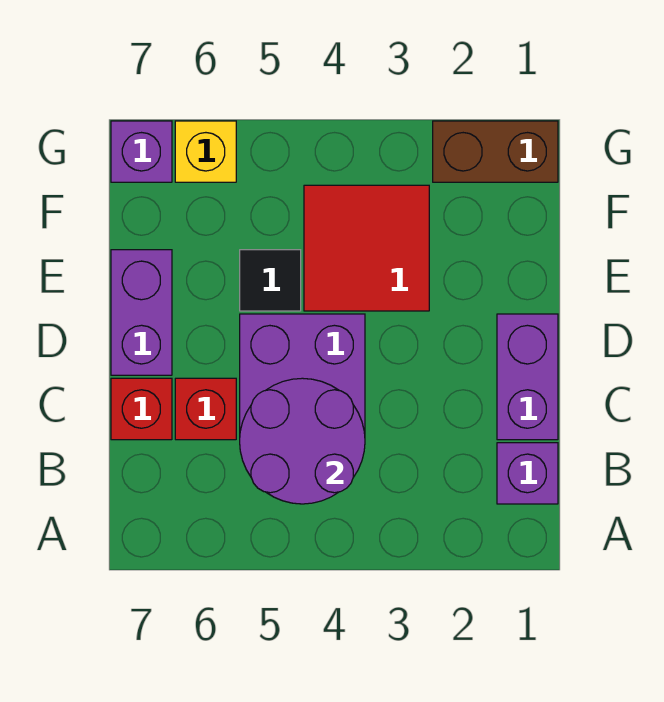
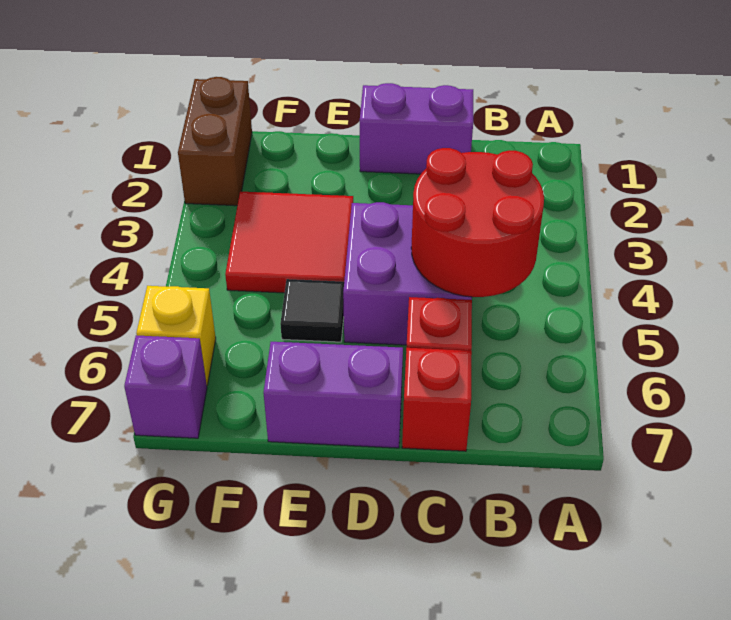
purple 1x1 brick [497,443,558,504] -> none
purple 2x2 round brick [240,378,365,504] -> red 2x2 round brick [411,148,544,297]

